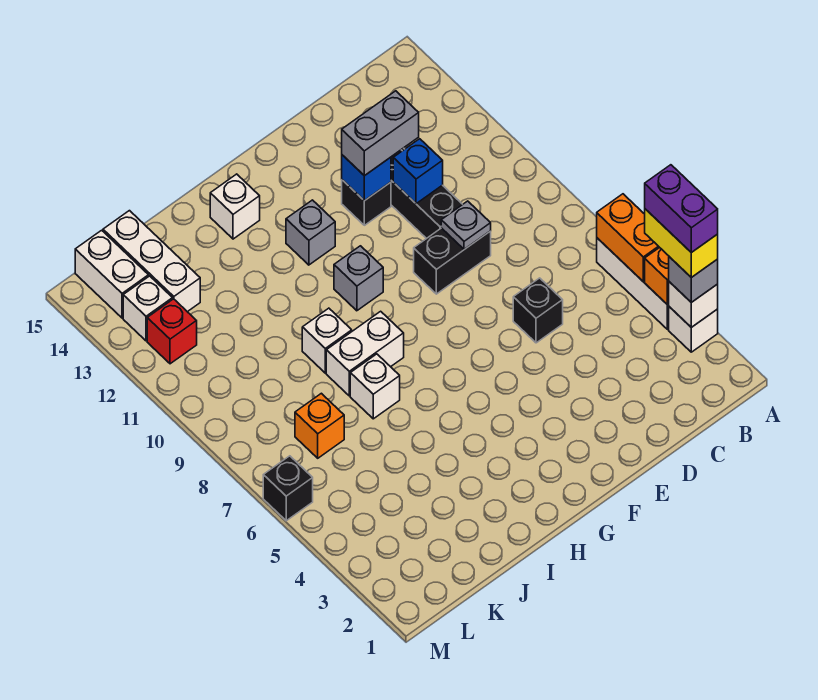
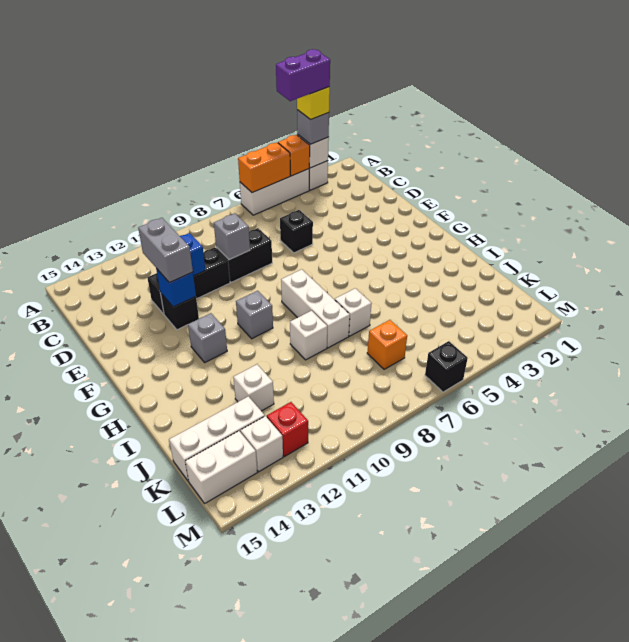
yellow 1x2 brick [645,209,718,277] -> yellow 1x1 brick [297,87,330,120]
black 1x2 brick [414,228,491,294] -> black 1x2 brick turned to [216,228,272,282]
grey 1x1 plate [441,201,491,249] -> grey 1x1 brick [214,213,250,260]
white 1x2 brick [326,311,404,396] -> white 1x3 brick [281,269,350,348]
white 1x1 brick [210,174,260,239] -> white 1x1 brick moved to [233,364,274,411]

